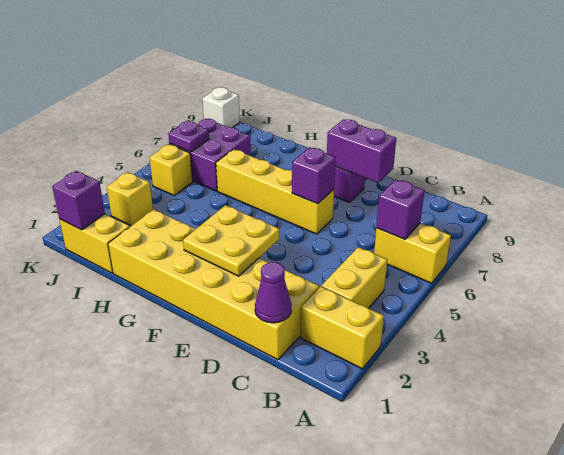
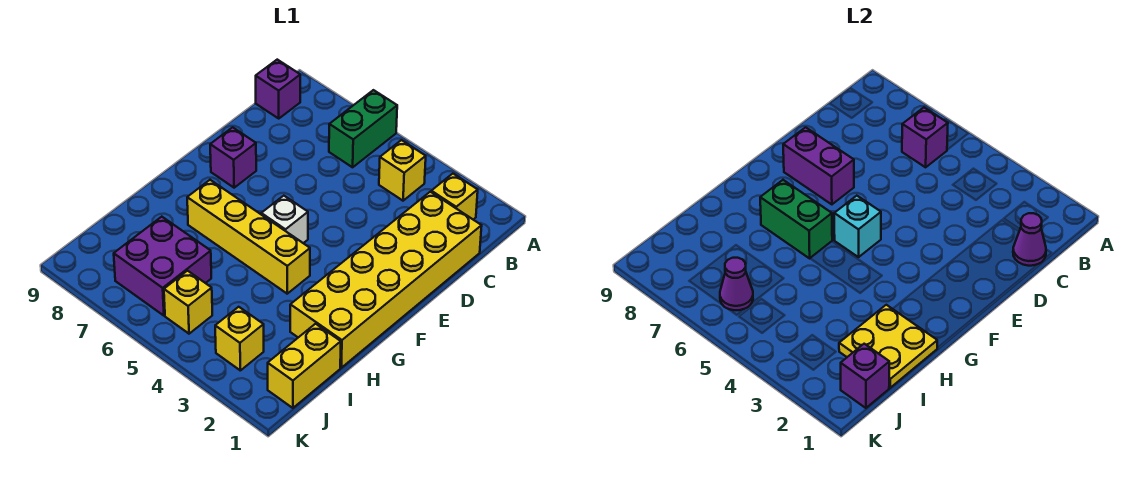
yellow 1x2 brick [300,286,384,369] -> yellow 1x1 brick [431,174,478,219]
yellow 1x2 brick [374,223,451,283] -> green 1x2 brick [329,90,397,167]
yellow 1x2 brick [321,247,387,308] -> yellow 1x1 brick [379,140,426,201]
purple 1x2 brick [327,119,396,183] -> purple 1x2 brick turned to [783,127,854,204]
yellow 2x2 plate [183,205,279,276] -> yellow 2x2 plate moved to [839,305,937,388]
yellow 1x4 brick [216,149,334,234] -> yellow 1x4 brick turned to [187,180,310,294]
purple 1x1 brick [292,147,336,204] -> purple 1x1 brick moved to [256,60,300,118]
none -> cyan 1x1 brick [834,196,881,257]
none -> green 1x2 brick [760,180,832,258]
purple 1x1 plate [168,121,209,152] -> purple 1x1 cone [720,258,753,310]
white 1x1 brick [202,87,240,128] -> white 1x1 brick moved to [261,196,308,243]

